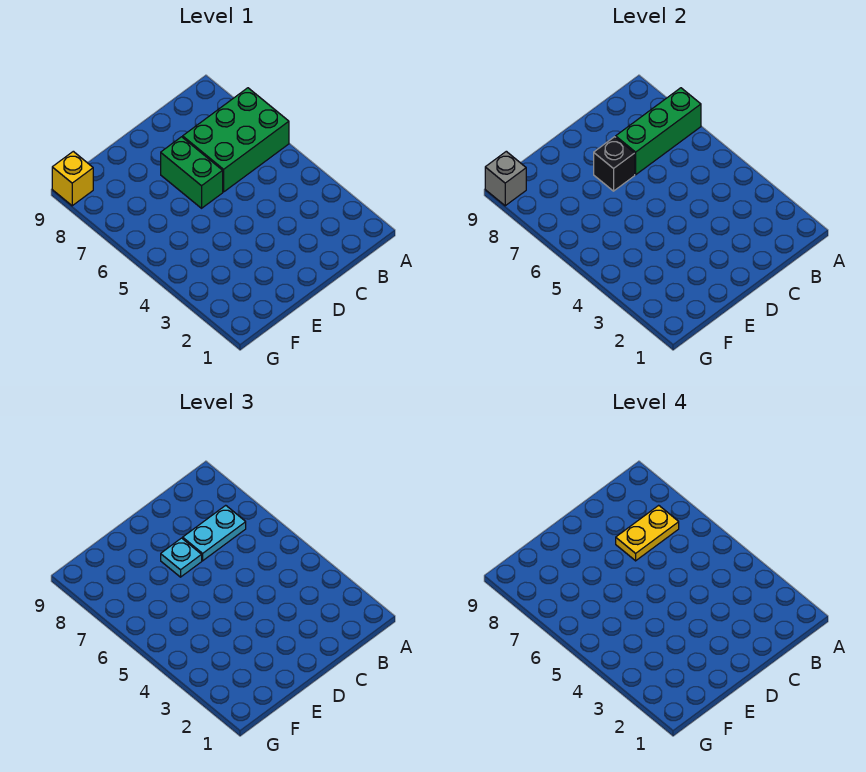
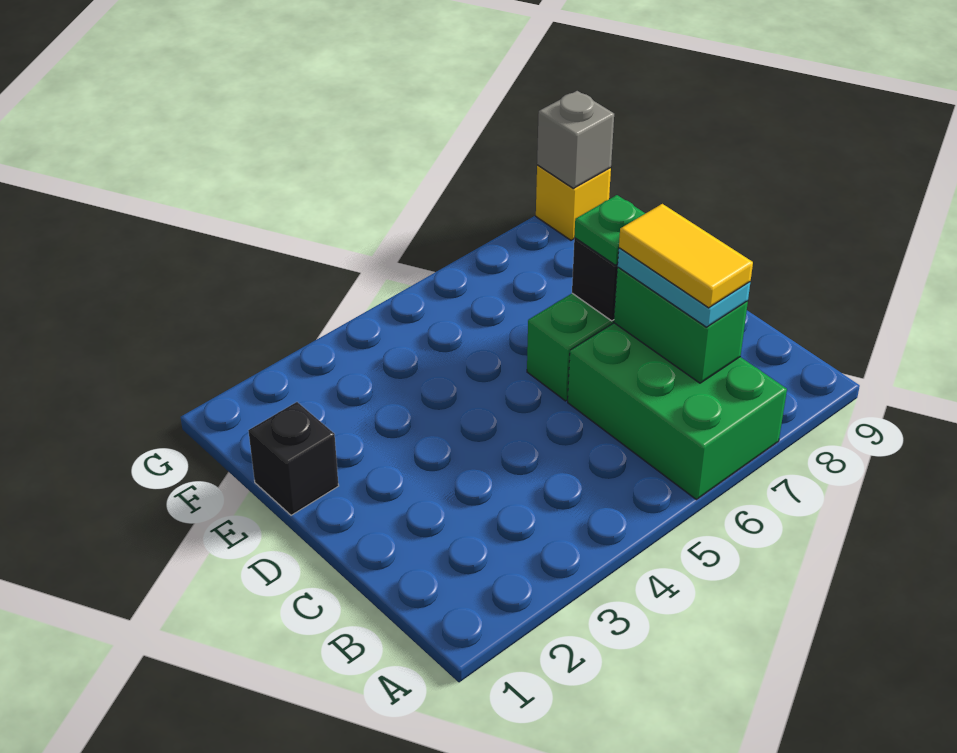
green 1x3 brick [616,88,701,175] -> green 1x2 brick [614,267,748,383]
yellow 1x2 plate [616,505,679,561] -> yellow 1x2 tile [619,204,753,308]
cyan 1x1 plate [161,538,202,577] -> green 1x1 plate [574,195,645,265]
none -> black 1x1 brick [248,402,339,515]

